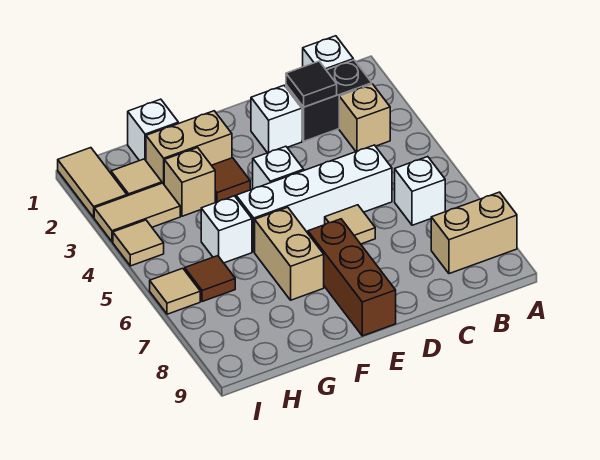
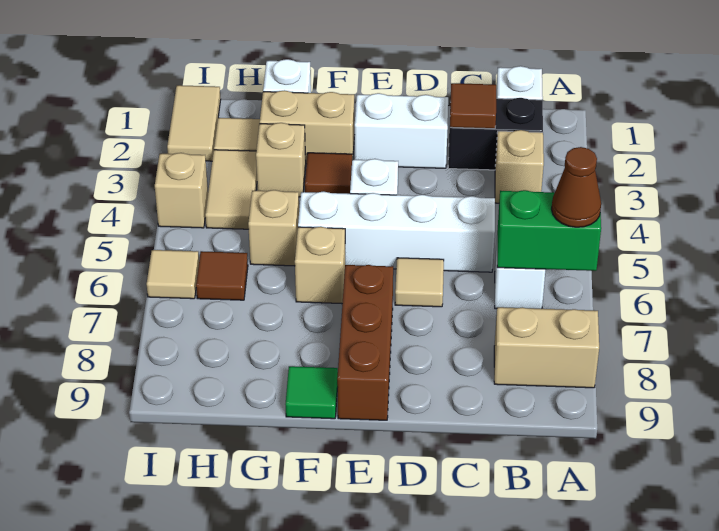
none -> green 1x2 brick [497,190,601,271]
none -> brown 1x1 cone [552,147,601,227]
black 1x1 tile [286,61,337,107] -> brown 1x1 tile [450,83,496,129]
white 1x1 brick [251,86,302,153] -> white 1x2 brick [355,93,448,168]
tan 1x2 brick [255,207,324,300] -> tan 1x1 brick [295,227,345,304]
none -> green 1x1 tile [285,366,338,419]
white 1x1 brick [201,196,252,263] -> tan 1x1 brick [248,190,299,266]
tan 1x2 tile [94,183,180,242] -> tan 1x2 tile turned to [205,150,257,229]
tan 1x1 tile [113,220,164,266] -> tan 1x1 brick [155,153,208,228]

